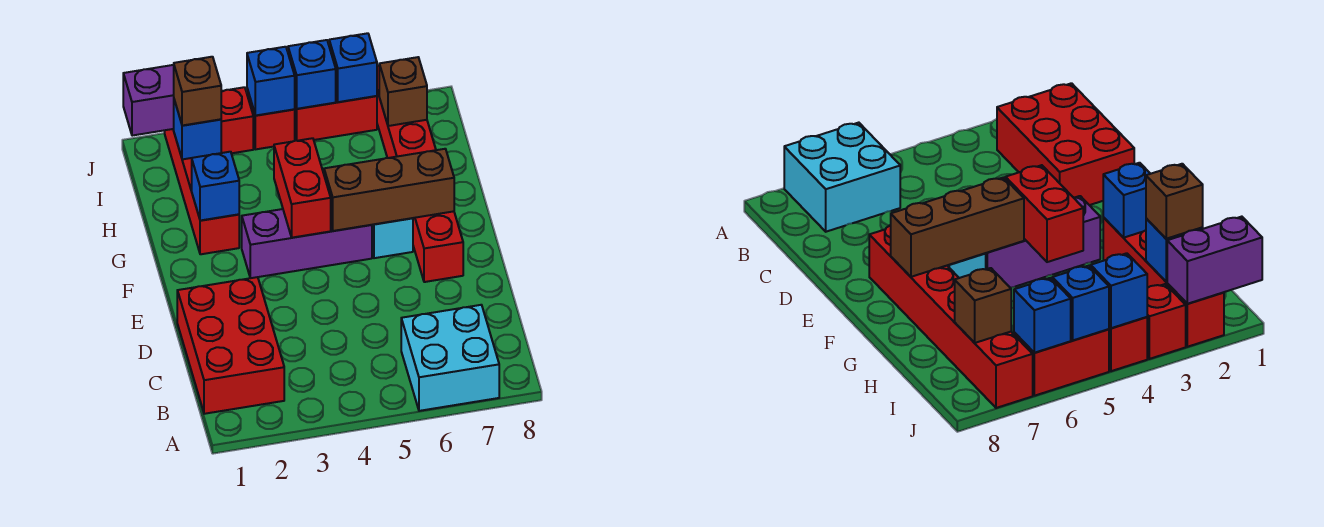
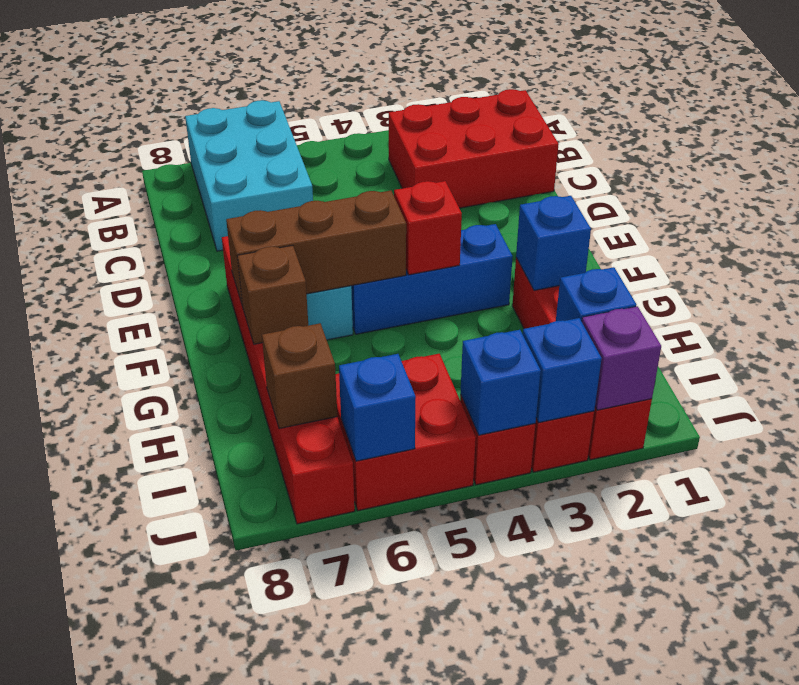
cyan 2x2 brick [401,305,499,411] -> cyan 2x3 brick [185,100,313,251]
red 2x3 brick [177,277,284,414] -> red 2x3 brick turned to [389,89,559,208]
purple 1x3 brick [242,209,372,278] -> blue 1x3 brick [351,224,513,334]
red 1x2 brick [274,138,331,238] -> red 1x1 brick [394,181,462,275]
brown 1x1 brick [174,57,221,126] -> brown 1x1 brick moved to [238,245,308,344]
purple 1x2 brick [123,65,174,136] -> purple 1x1 brick [582,306,661,410]
red 1x2 brick [294,96,377,141] -> red 2x2 brick [336,354,476,511]
blue 1x1 brick [288,40,336,109] -> blue 1x1 brick moved to [523,318,602,423]

